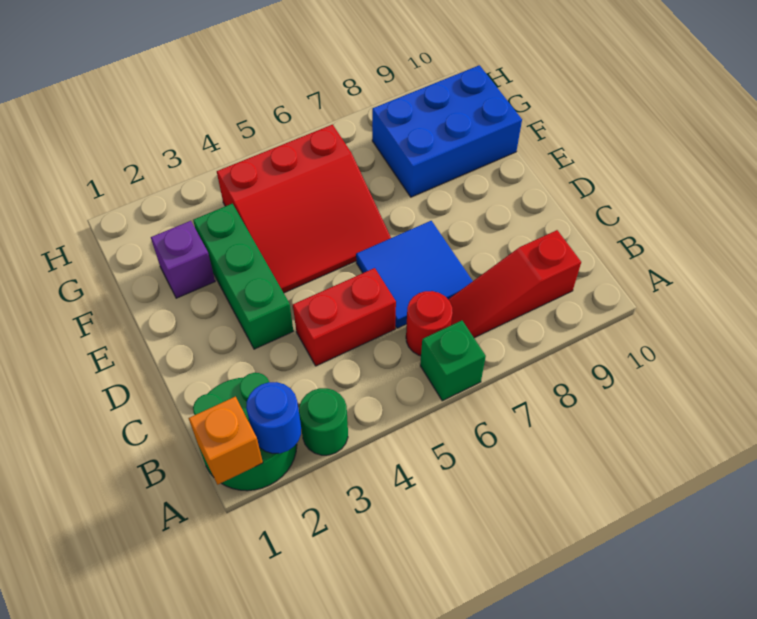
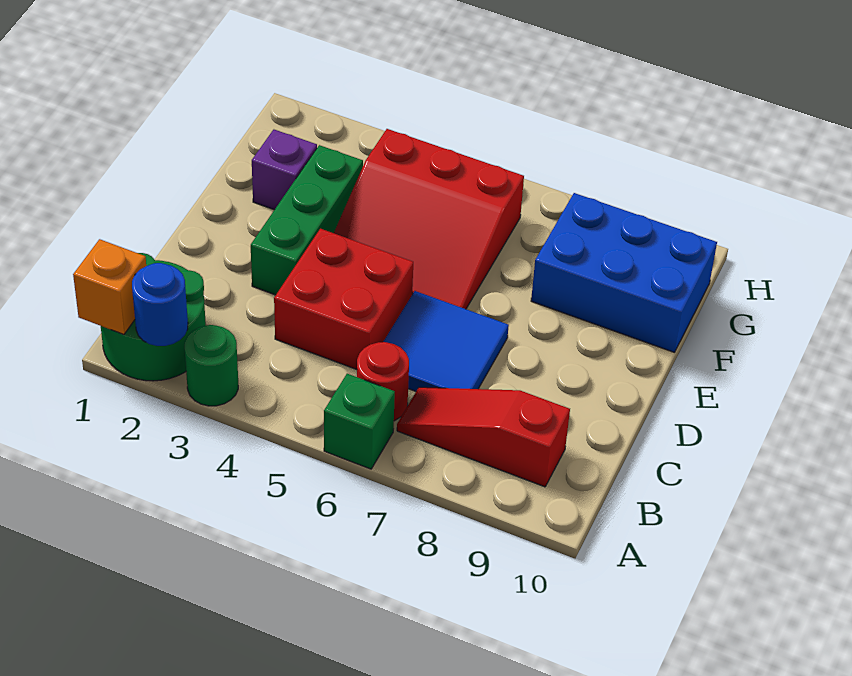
red 1x2 brick [293,268,396,366] -> red 2x2 brick [274,229,413,369]

